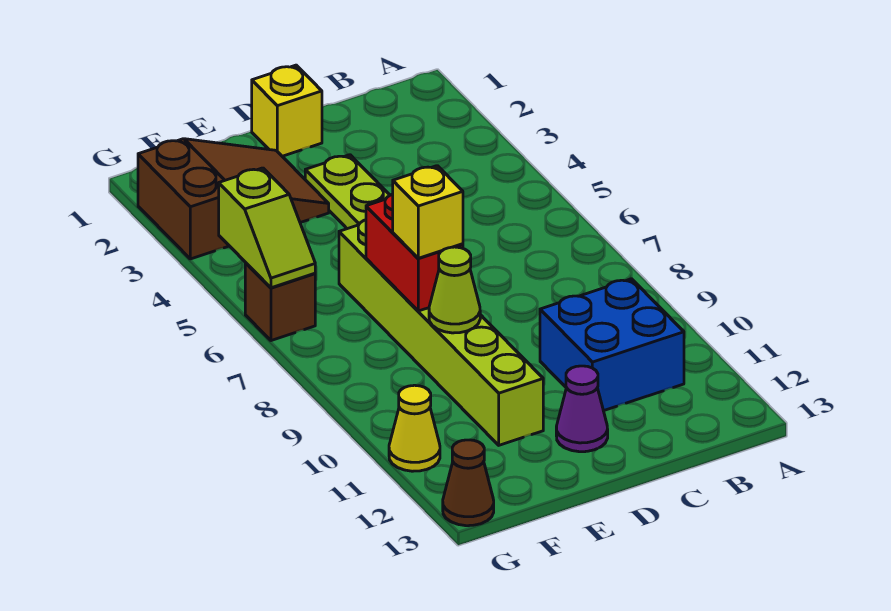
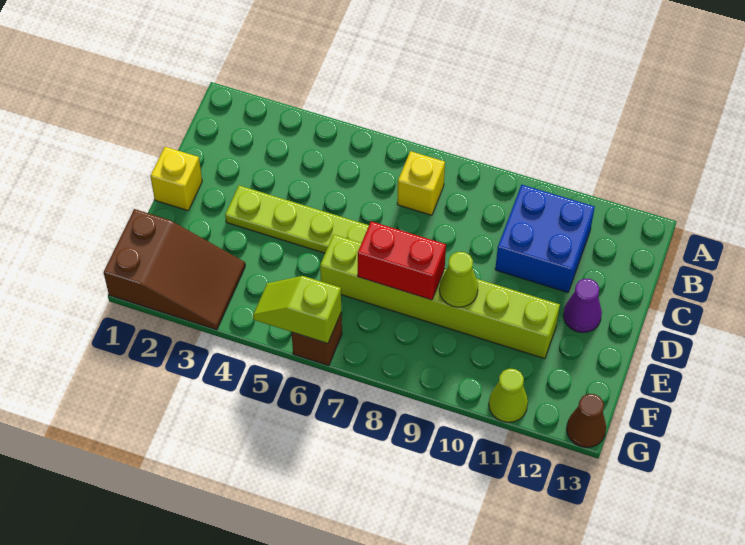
brown 2x3 slope [138,139,329,259] -> brown 2x3 slope turned to [104,209,245,330]
yellow 1x1 brick [393,166,463,258] -> yellow 1x1 brick moved to [397,151,445,215]
lime 1x2 slope [219,168,315,288] -> lime 1x2 slope turned to [253,276,341,343]
yellow 1x1 cone [389,385,440,471] -> lime 1x1 cone [489,369,528,422]

